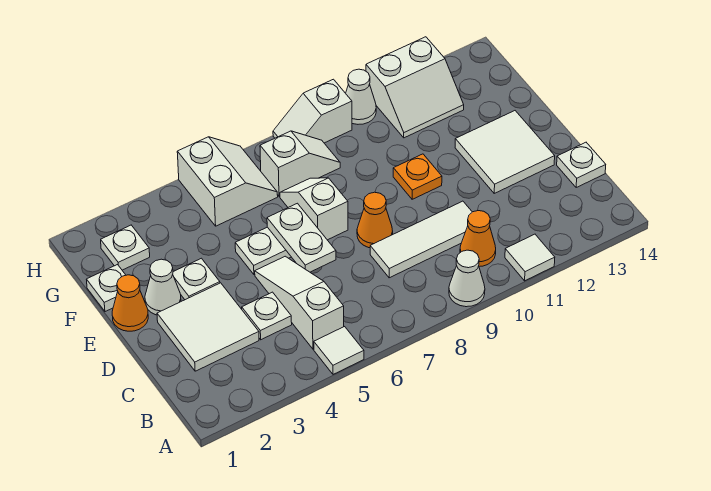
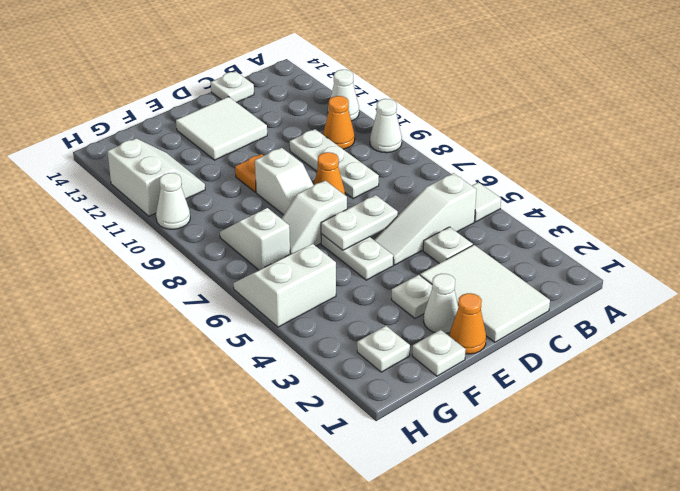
white 1x1 tile [505,234,555,281] -> white 1x1 cone [328,70,359,121]
white 2x2 tile [157,283,259,371] -> white 2x3 tile [420,245,550,342]
white 1x3 tile [370,201,472,278] -> white 1x3 plate [290,129,379,199]
white 1x2 slope [273,79,352,143] -> white 1x2 slope moved to [255,148,314,215]

